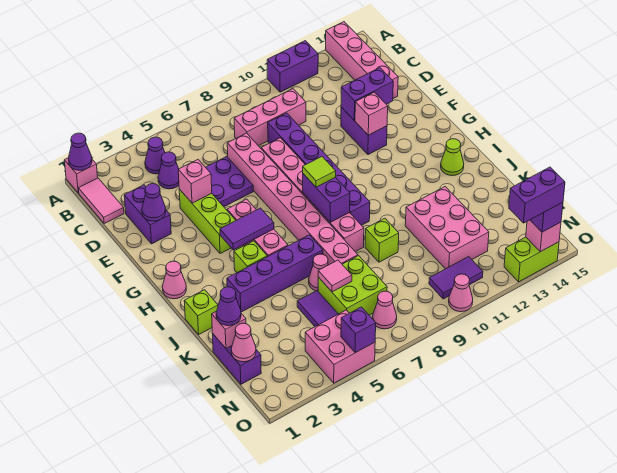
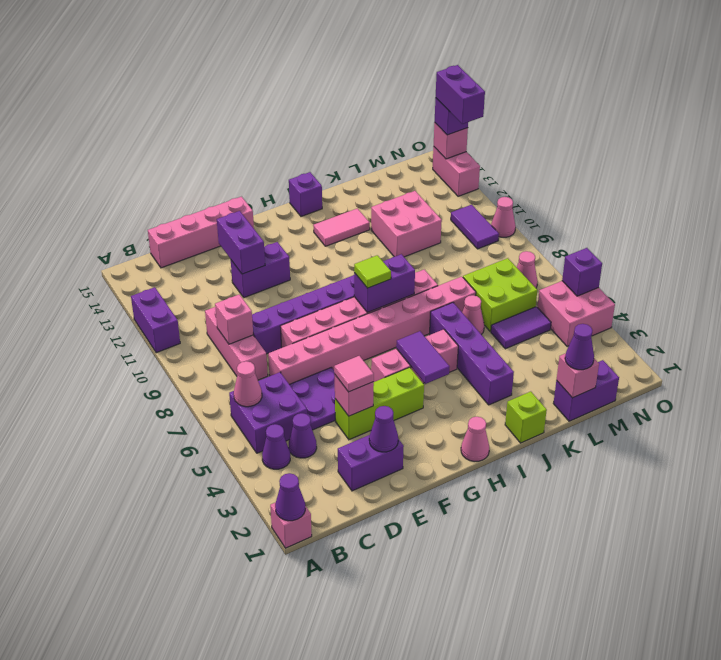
pink 1x4 brick [326,22,398,98] -> pink 1x4 brick moved to [148,197,254,268]
pink 1x2 tile [78,178,124,224] -> pink 1x2 tile moved to [313,208,370,246]
none -> purple 2x2 brick [229,372,307,453]
pink 1x1 brick [355,92,388,135] -> pink 1x1 brick moved to [215,294,253,344]
lime 1x1 brick [234,241,267,272] -> none
lime 1x1 cone [441,139,464,176] -> none
none -> purple 1x1 brick [289,172,322,216]
lime 1x1 brick [365,218,399,262] -> none
pink 2x3 brick [405,187,489,269] -> pink 2x2 brick [371,191,442,257]
pink 1x1 tile [318,260,352,292] -> pink 1x1 tile moved to [334,356,374,392]
pink 1x1 cone [231,323,256,362] -> pink 1x1 cone moved to [234,361,262,407]
lime 1x2 brick [504,237,559,282] -> pink 1x2 brick [433,147,480,196]

